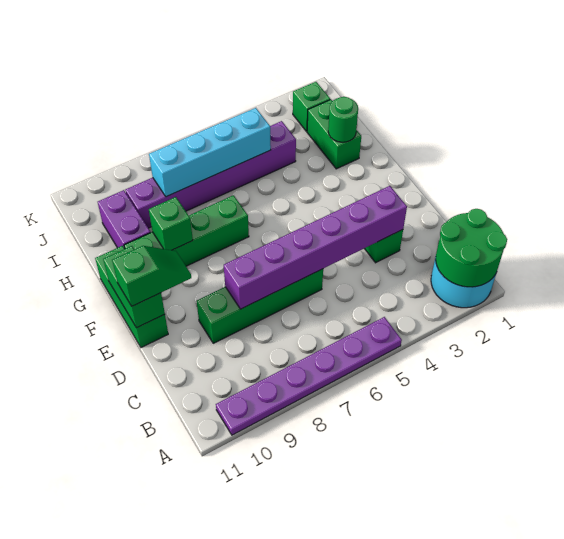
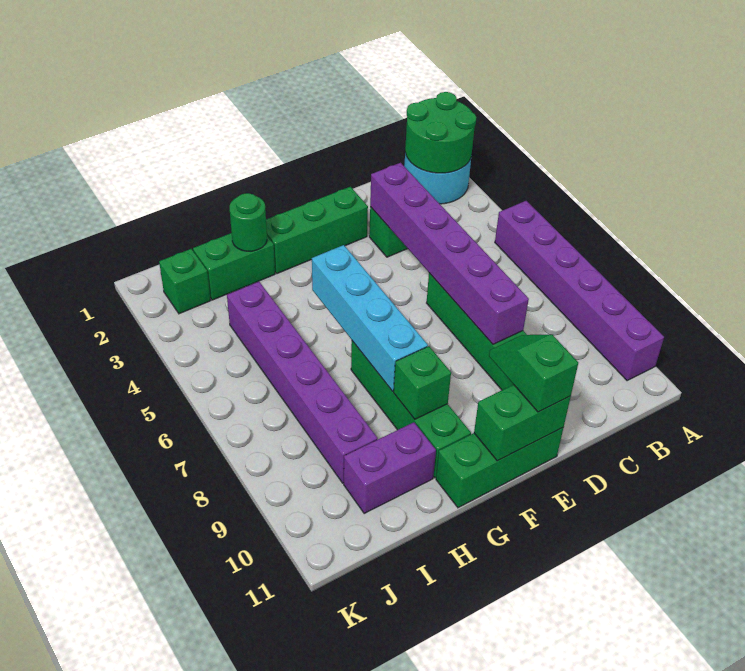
purple 1x6 plate [216,317,402,435] -> purple 1x6 brick [495,201,664,381]
none -> green 1x3 brick [266,187,368,274]
cyan 1x4 brick [149,108,271,197] -> cyan 1x4 brick moved to [312,245,428,391]

